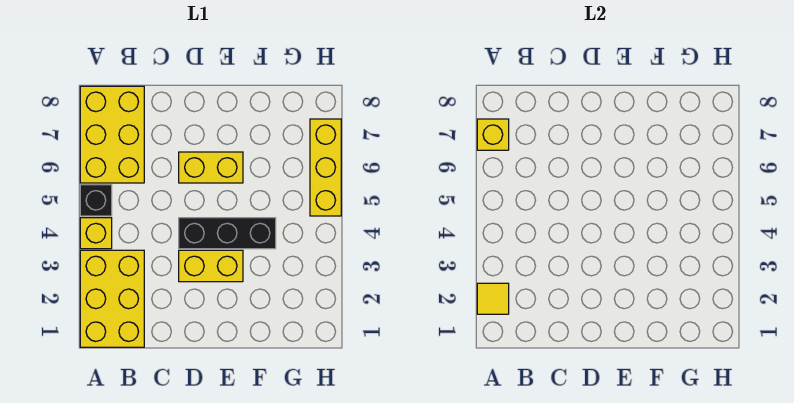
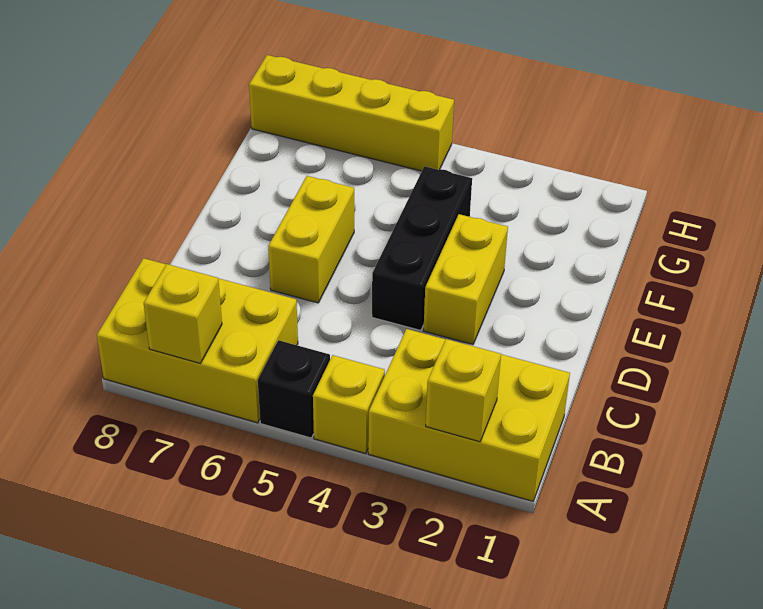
yellow 1x1 tile [477,283,509,314] -> yellow 1x1 brick [426,339,501,442]
yellow 1x3 brick [310,119,341,216] -> yellow 1x4 brick [249,55,454,171]

